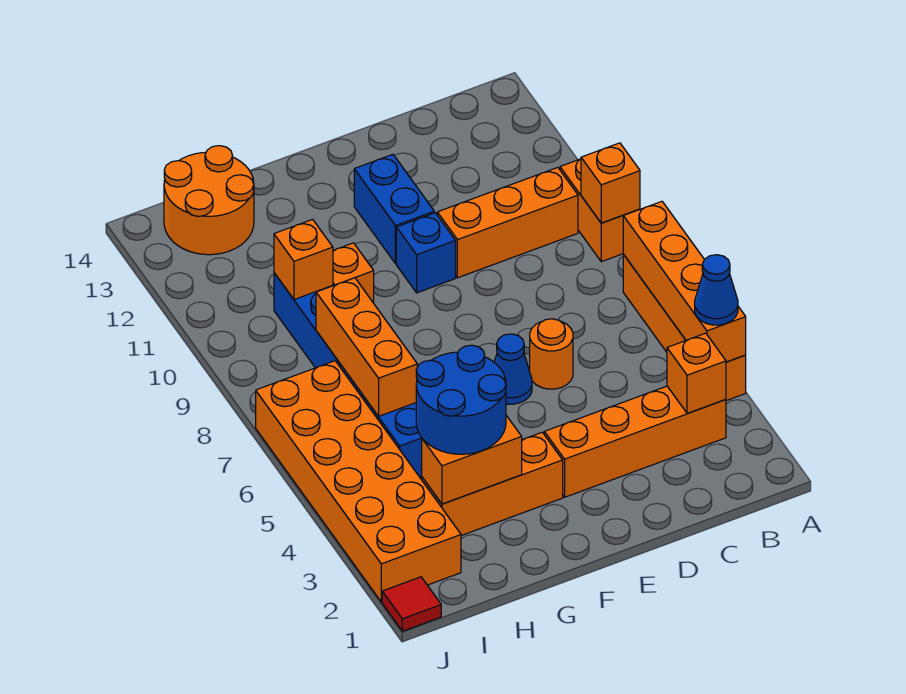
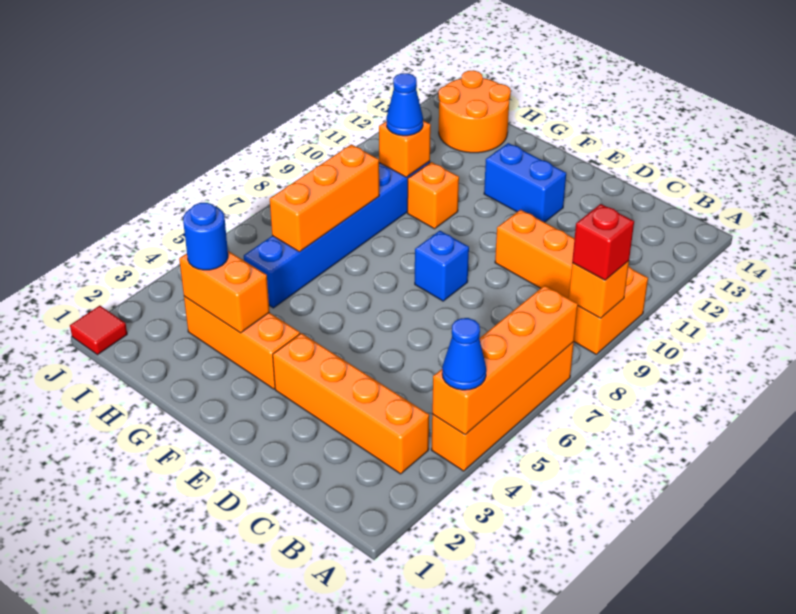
none -> red 1x1 brick [572,204,634,280]
orange 1x1 brick [667,333,726,414] -> none
orange 1x1 round brick [530,319,573,389] -> none
blue 1x1 cone [494,334,532,404] -> blue 1x1 cone moved to [386,73,423,136]
blue 1x1 brick [396,213,456,293] -> blue 1x1 brick moved to [415,231,469,301]
blue 1x2 brick [354,154,434,264] -> blue 1x2 brick turned to [484,143,566,222]
blue 2x2 round brick [416,345,506,454] -> blue 1x1 round brick [183,203,228,270]
orange 2x6 brick [256,361,461,602] -> none

